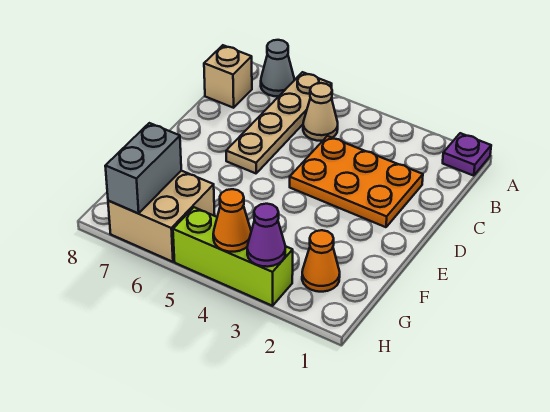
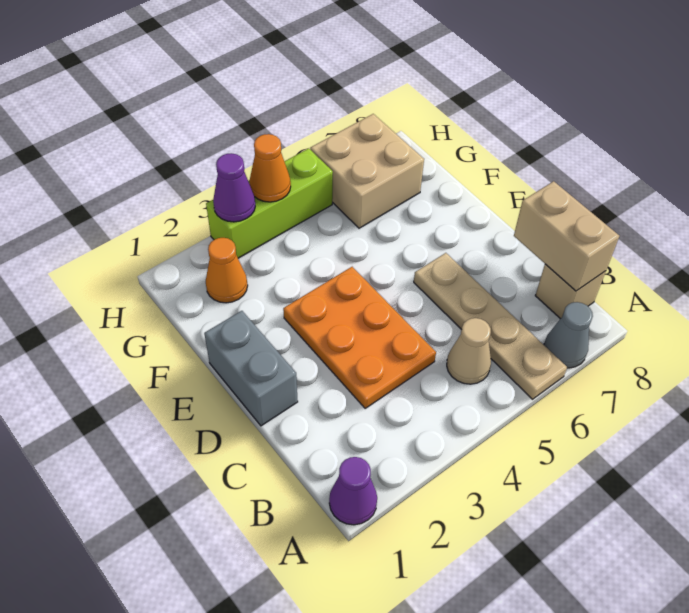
purple 1x1 plate [443,133,491,176] -> purple 1x1 cone [329,457,377,525]
none -> tan 1x2 brick [514,181,619,291]
orange 2x3 plate [290,136,423,227] -> orange 2x3 plate turned to [283,267,436,408]
grey 1x2 brick [105,123,181,213] -> grey 1x2 brick moved to [204,311,298,426]

